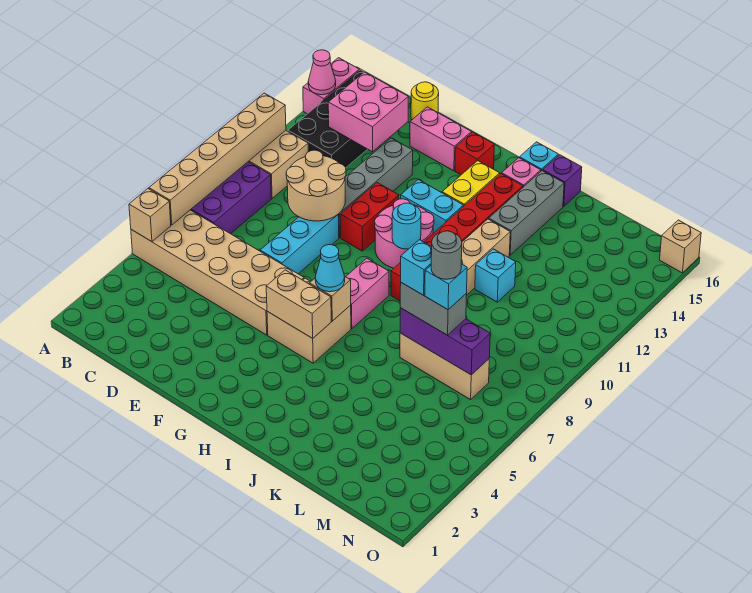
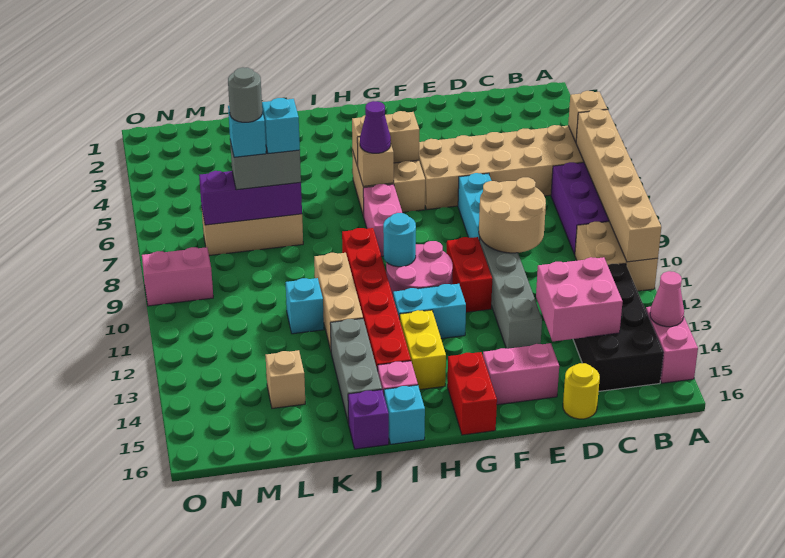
red 1x1 brick [455,132,494,175] -> red 1x2 brick [447,352,497,435]
cyan 1x1 cone [315,245,345,292] -> purple 1x1 cone [360,101,391,153]
none -> pink 1x2 brick [142,247,213,306]
tan 1x1 brick [660,220,701,273] -> tan 1x1 brick moved to [266,350,305,408]

